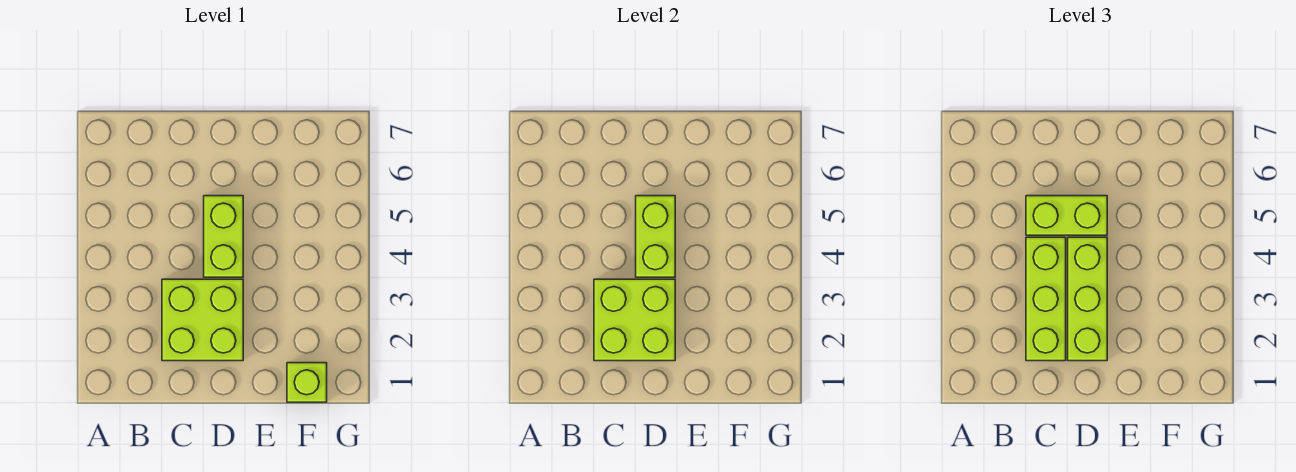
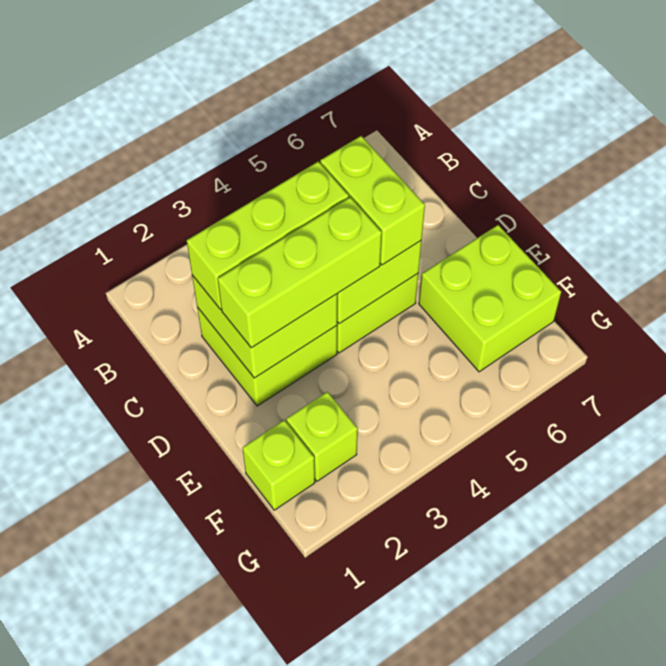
none -> lime 2x2 brick [419,225,561,372]
none -> lime 1x1 brick [286,392,358,481]

